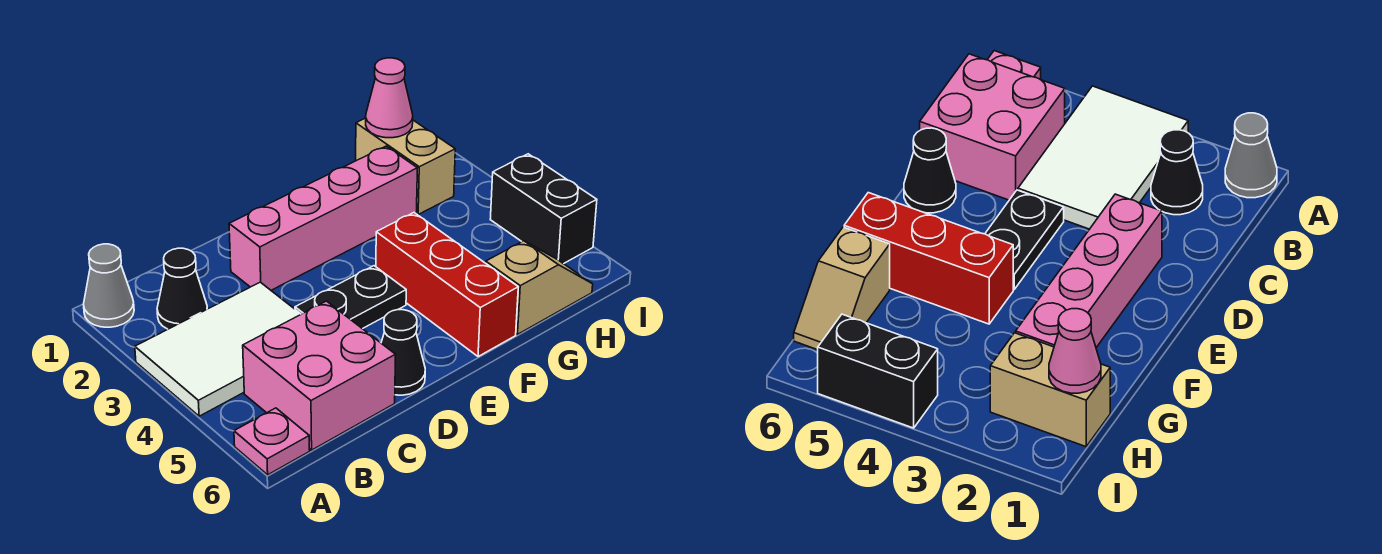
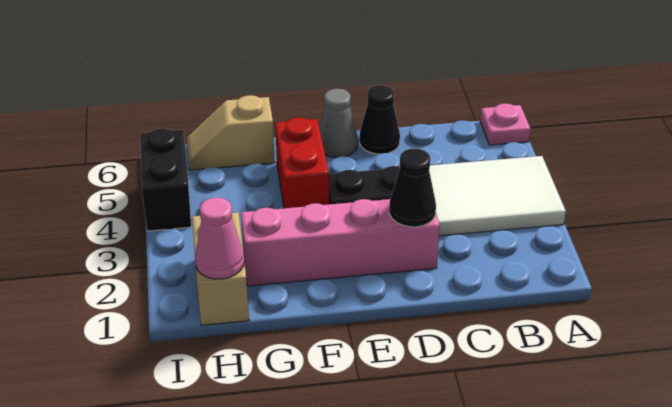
grey 1x1 cone [84,244,134,327] -> grey 1x1 cone moved to [319,89,358,158]
black 1x1 cone [157,248,207,329] -> black 1x1 cone moved to [389,149,436,227]
pink 2x2 brick [243,301,396,450] -> none
red 1x3 brick [376,213,518,357] -> red 1x2 brick [275,118,329,208]

